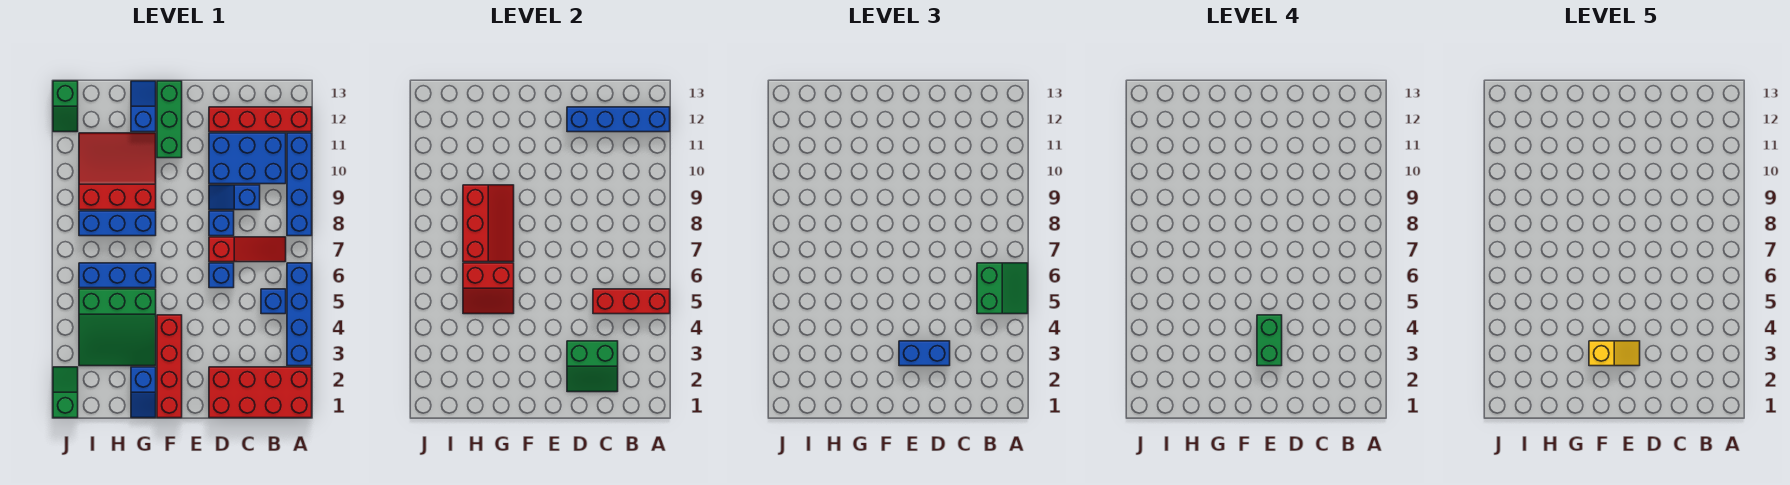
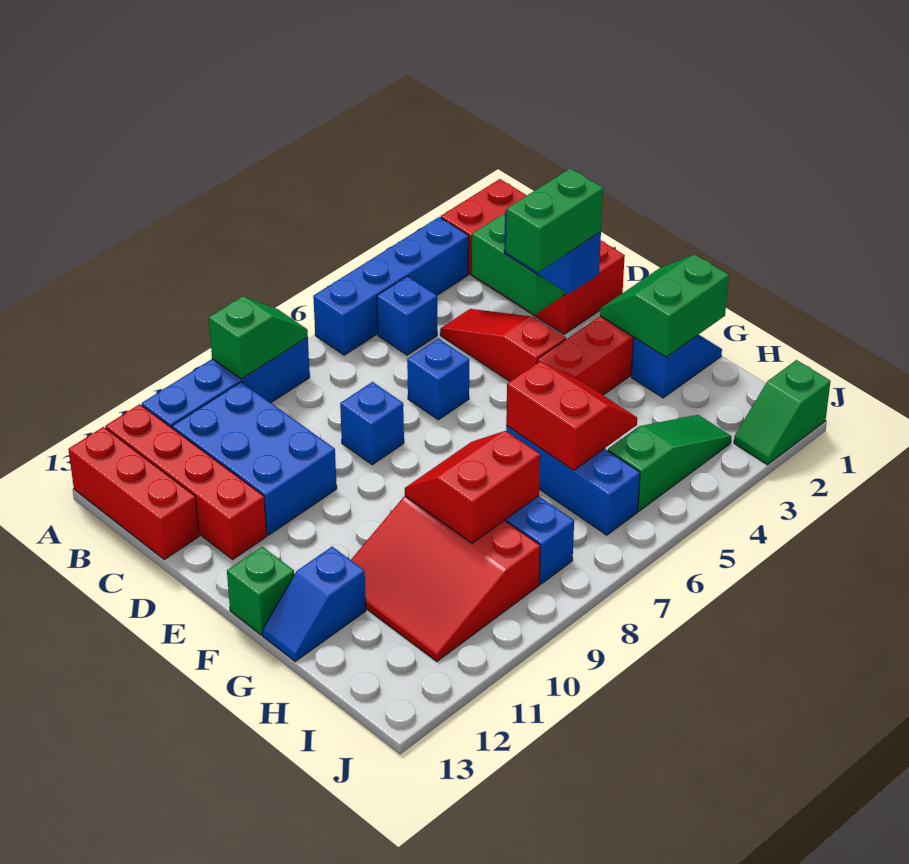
red 1x3 brick [593,289,670,314] -> red 1x3 brick moved to [69,427,199,559]
green 2x2 slope [977,263,1028,314] -> green 2x2 slope moved to [600,255,729,357]
blue 1x4 brick [567,107,670,132] -> none
red 1x3 slope [209,237,286,262] -> red 1x3 slope moved to [440,309,566,381]
blue 1x2 slope [209,185,260,210] -> none
yellow 1x2 slope [1589,341,1640,366] -> none
green 1x3 brick [157,81,182,158] -> green 1x1 brick [227,547,294,635]
green 3x3 slope [79,289,156,366] -> green 1x3 slope [608,415,731,511]
red 2x3 slope [463,185,514,262] -> red 2x2 slope [405,431,540,543]
green 1x2 slope [53,81,78,132] -> green 1x2 slope moved to [209,296,308,379]

